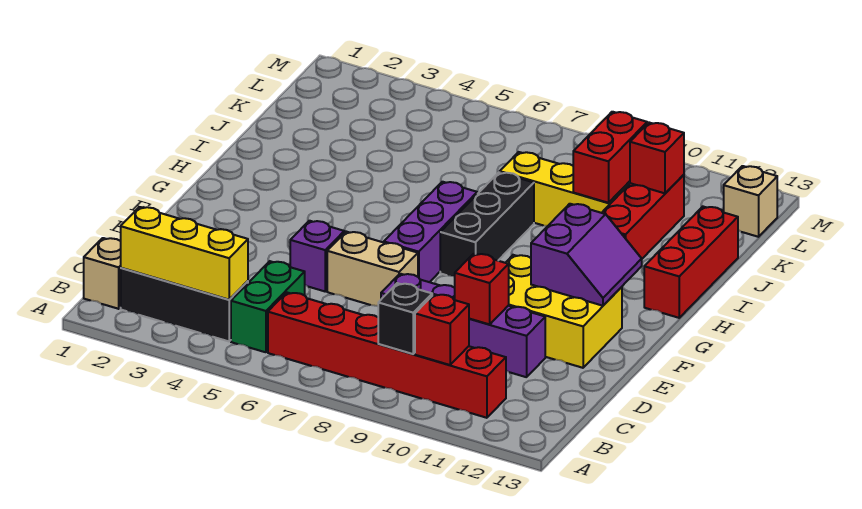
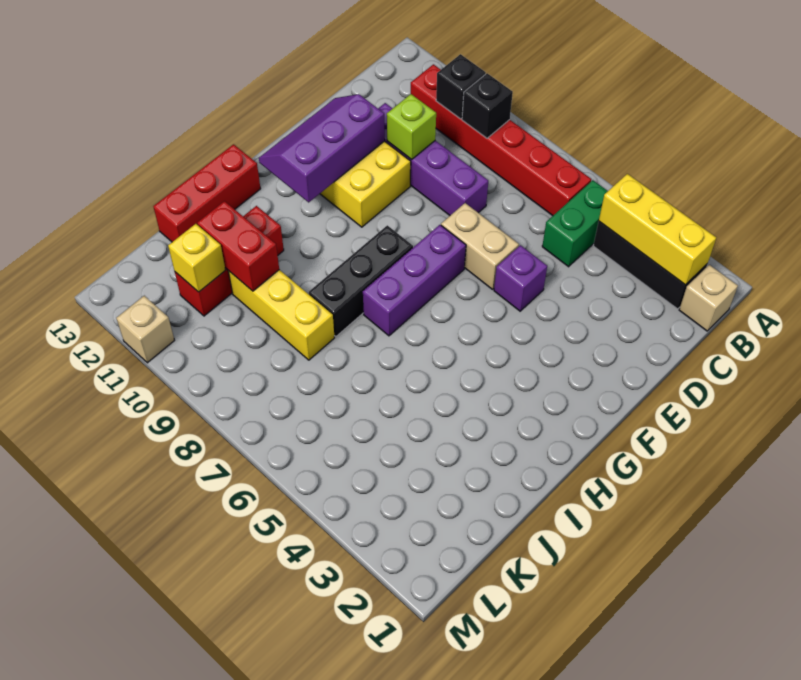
red 1x1 brick [415,294,469,365] -> black 1x1 brick [436,54,486,119]
red 1x1 brick [455,254,509,324] -> lime 1x1 brick [387,94,436,160]
purple 2x2 slope [531,204,642,306] -> purple 2x3 slope [259,94,385,202]
red 1x2 brick [573,112,647,203] -> red 1x2 brick turned to [197,201,279,291]
red 1x1 brick [630,123,684,193] -> yellow 1x1 brick [168,224,225,292]
tan 1x1 brick [724,166,777,237] -> tan 1x1 brick moved to [116,296,175,363]

